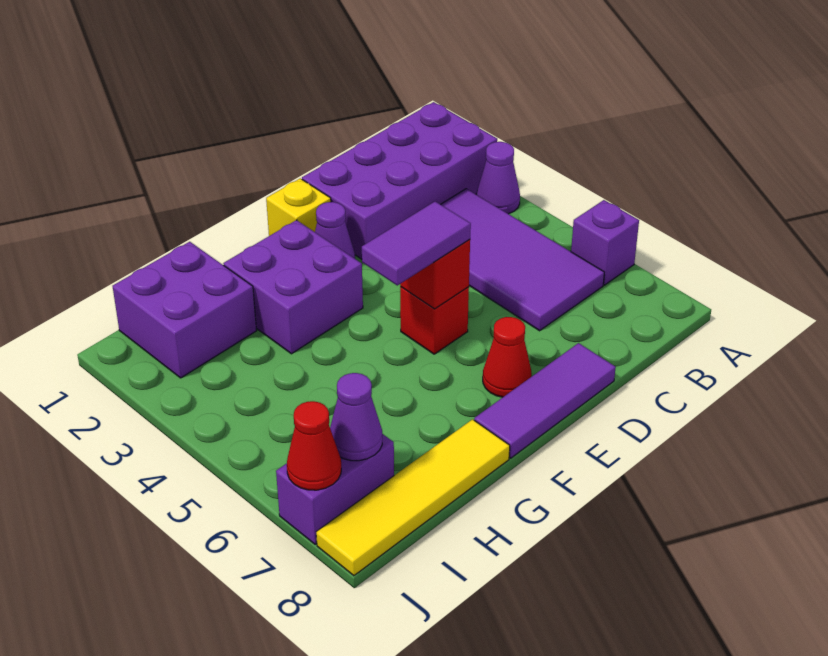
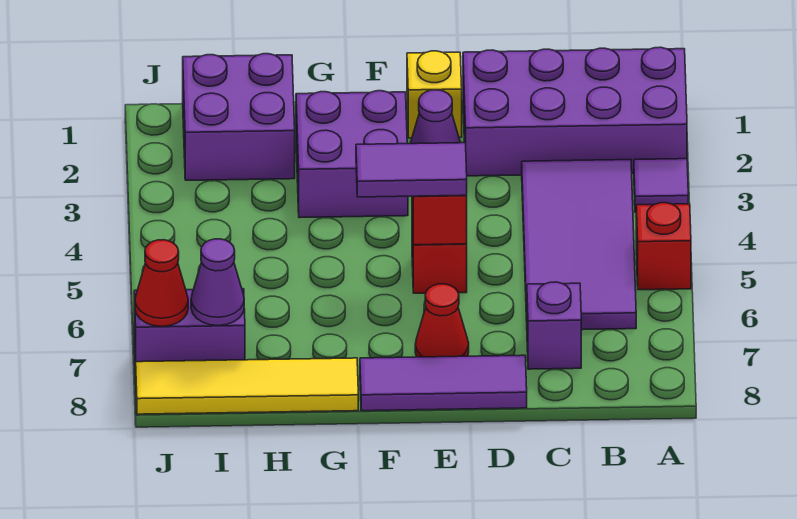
purple 1x1 cone [477,142,520,214] -> purple 1x1 tile [634,159,688,212]
none -> red 1x1 brick [636,203,691,290]
purple 1x1 brick [571,200,639,285] -> purple 1x1 brick moved to [527,282,581,369]

